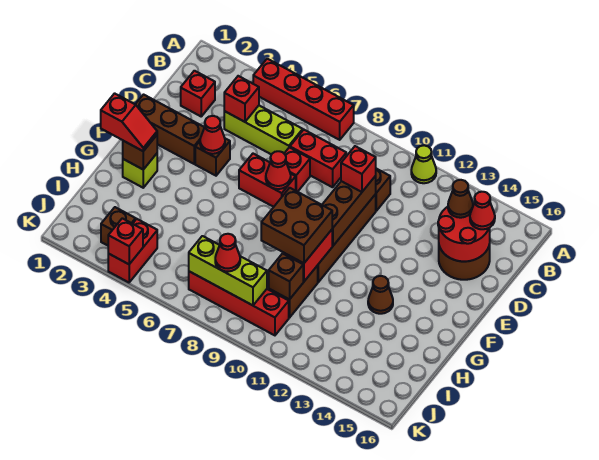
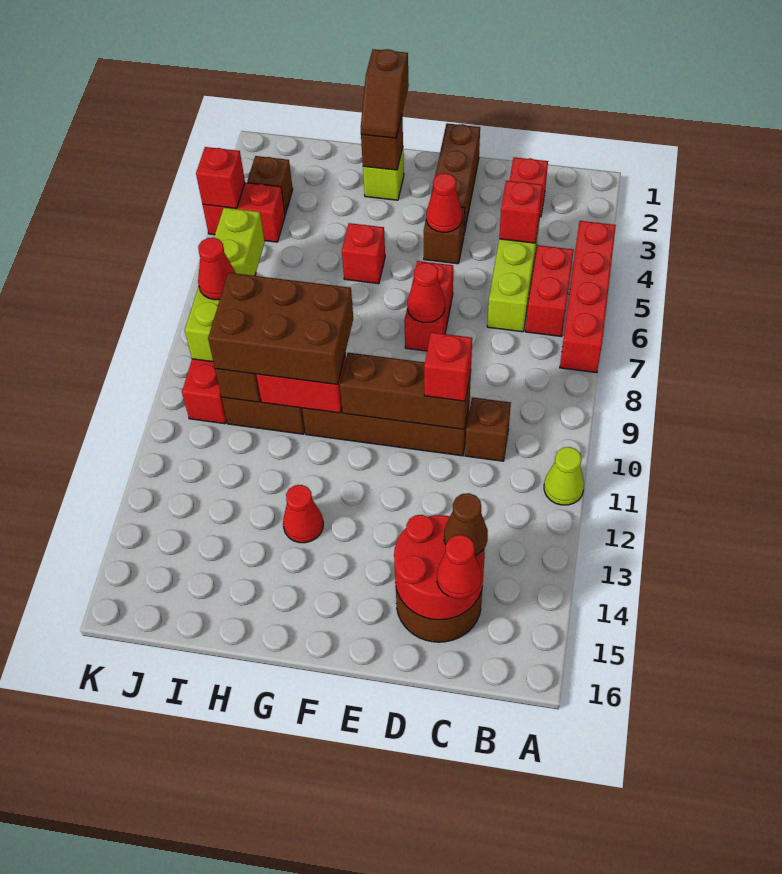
red 1x2 brick [290,130,346,187] -> red 1x2 brick moved to [525,245,574,337]
red 1x1 brick [284,147,310,192] -> red 1x1 brick moved to [342,223,385,284]
red 1x2 slope [101,93,157,151] -> brown 1x2 slope [361,49,409,138]
brown 2x2 brick [261,188,332,263] -> brown 2x3 brick [208,273,353,385]
brown 1x1 cone [368,276,393,314] -> red 1x1 cone [283,485,323,543]
lime 1x3 brick [189,236,267,305] -> lime 1x4 brick [185,208,265,362]

